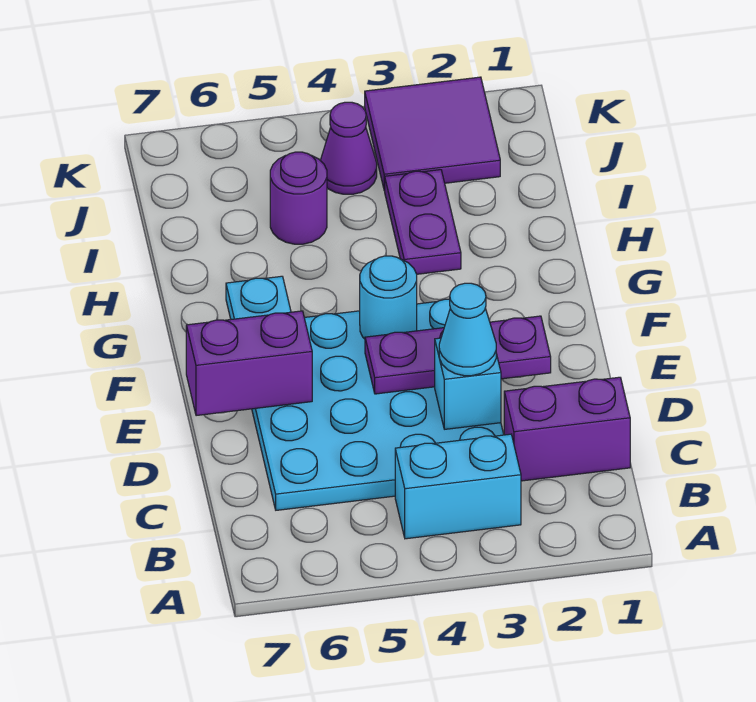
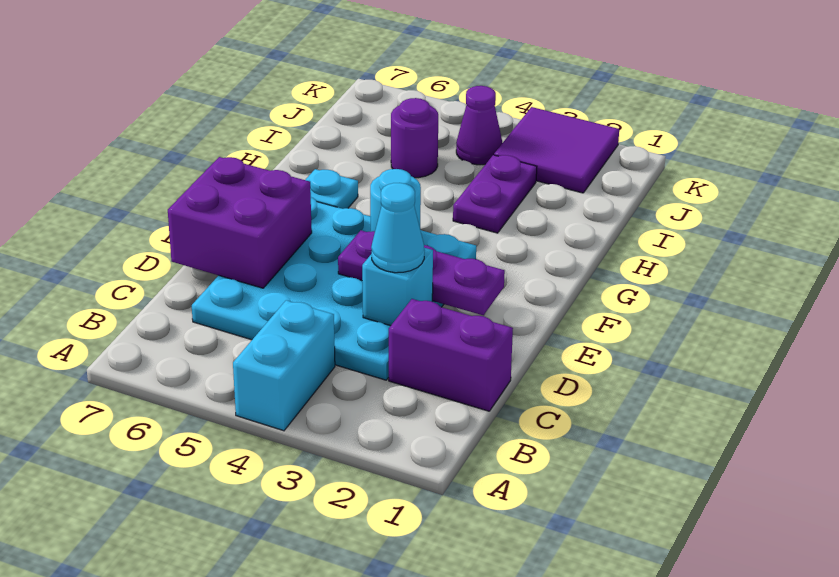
cyan 1x2 brick [395,434,521,539] -> cyan 1x2 brick turned to [233,300,335,431]
purple 1x2 brick [186,311,312,416] -> purple 2x2 brick [168,157,312,288]

